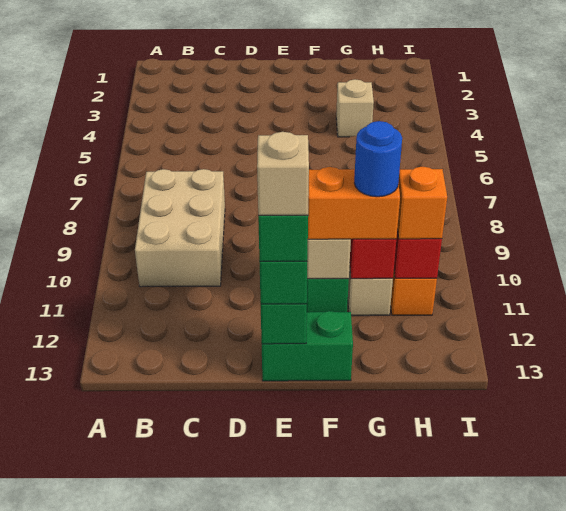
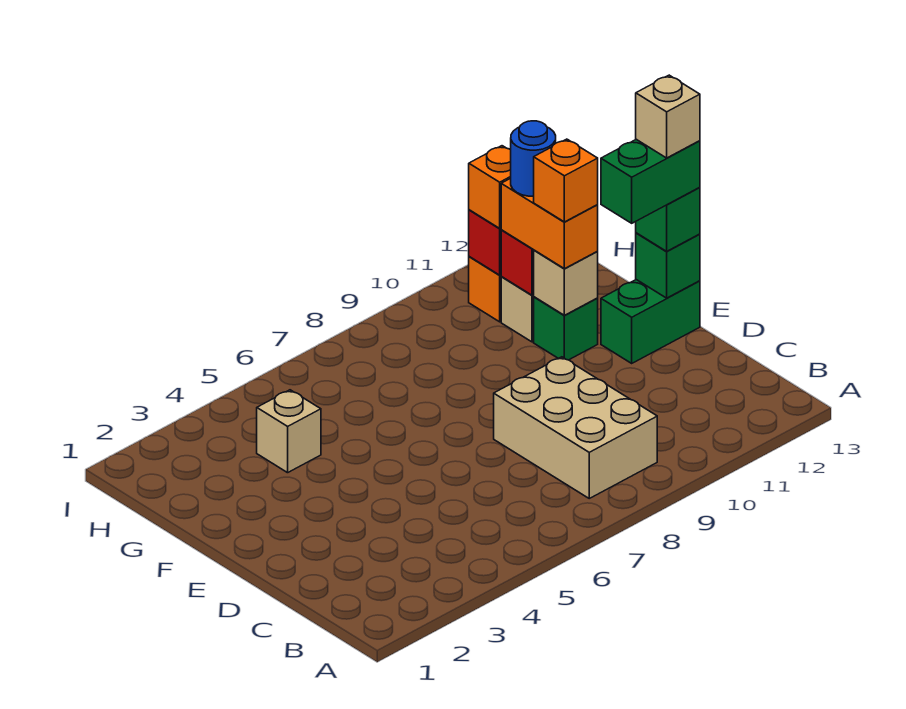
tan 2x3 brick [135,169,225,287] -> tan 2x3 brick turned to [494,357,657,498]
green 1x2 brick [262,311,353,381] -> green 1x2 brick turned to [601,280,700,363]
none -> orange 1x1 brick [534,139,598,222]

